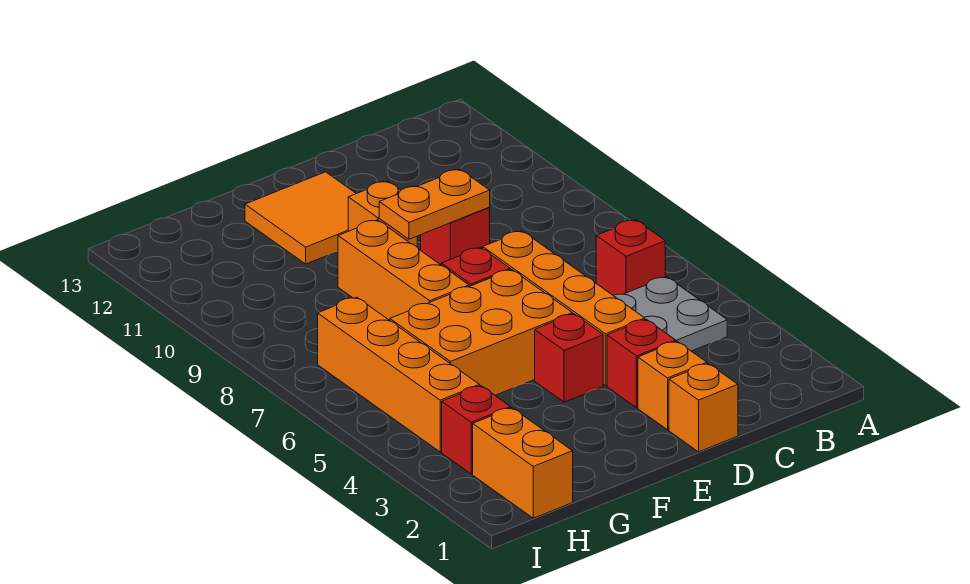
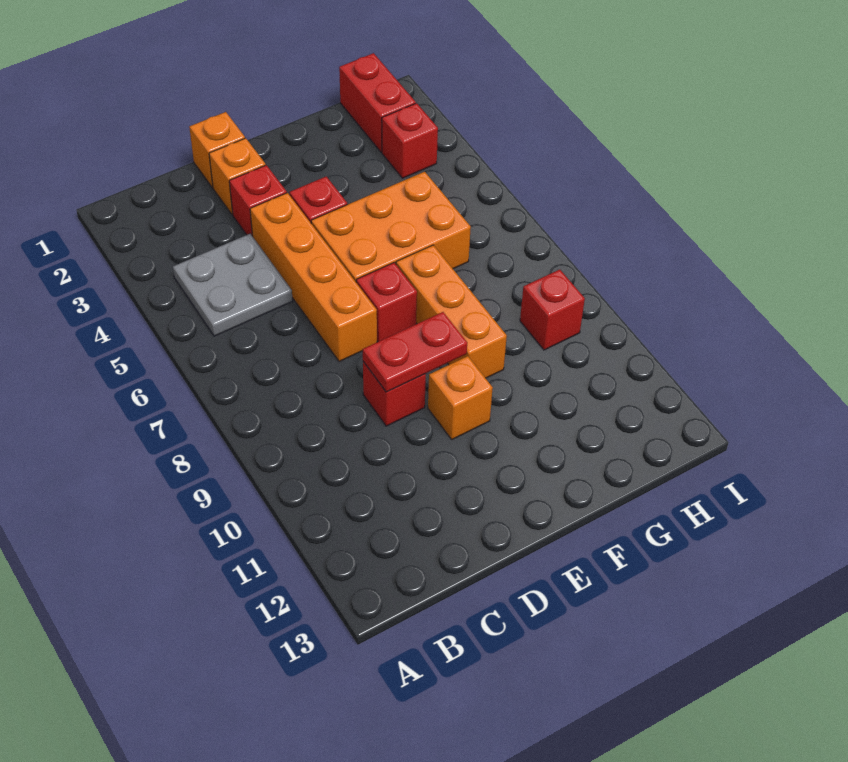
red 1x1 brick [596,220,665,295] -> red 1x1 brick moved to [520,270,585,350]
orange 1x2 plate [379,169,490,239] -> red 1x2 plate [363,312,467,392]
orange 2x2 tile [245,172,356,264] -> none
orange 1x2 brick [473,408,573,518] -> red 1x2 brick [339,53,416,152]
orange 1x4 brick [318,297,480,452] -> none

